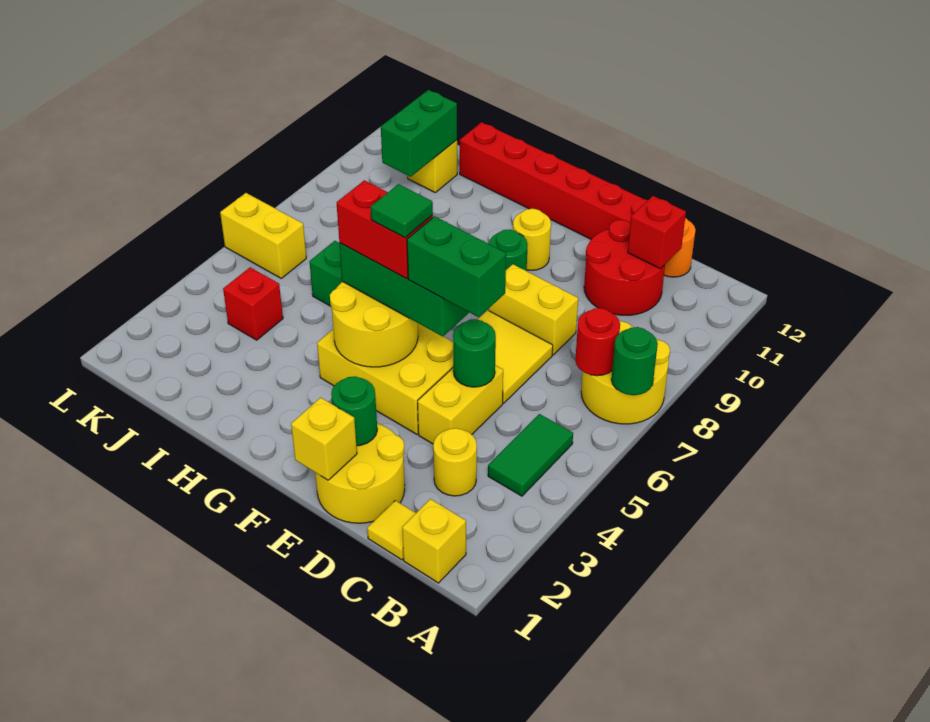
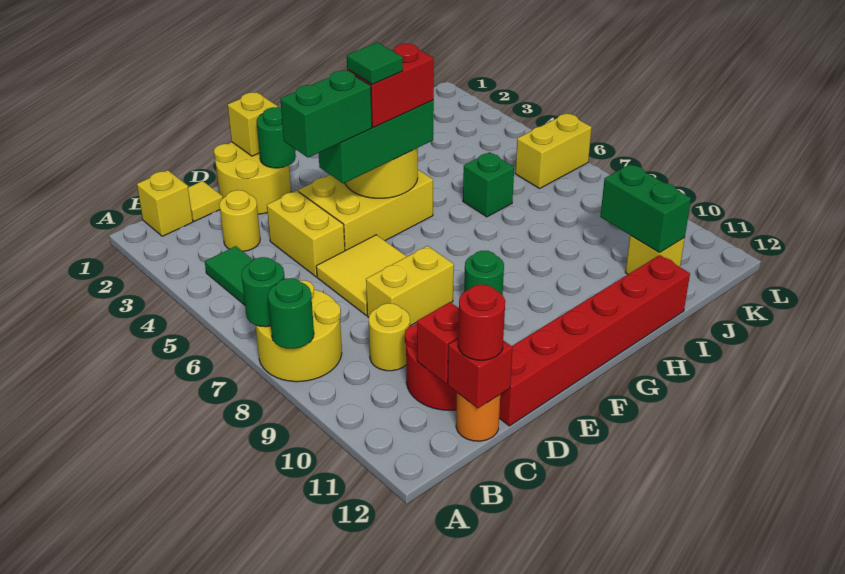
red 1x1 round brick [575,308,620,376] -> red 1x1 round brick moved to [458,285,505,360]
green 1x1 round brick [453,319,496,387] -> green 1x1 round brick moved to [268,278,314,349]
yellow 1x1 round brick [513,209,551,270] -> yellow 1x1 round brick moved to [369,303,410,371]
red 1x1 brick [223,267,283,340] -> red 1x1 brick moved to [448,339,513,408]

